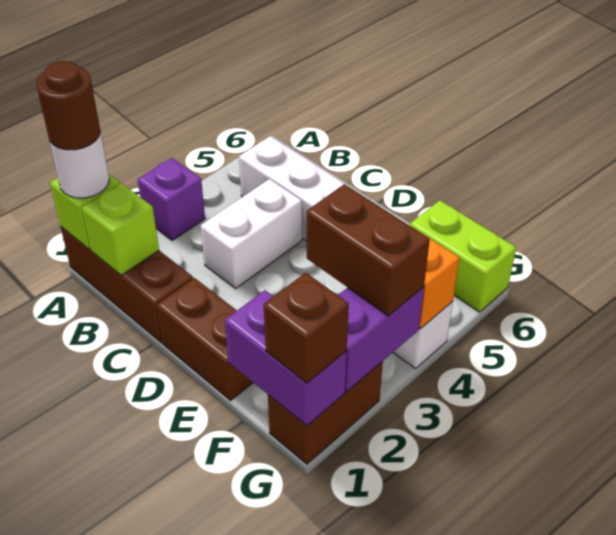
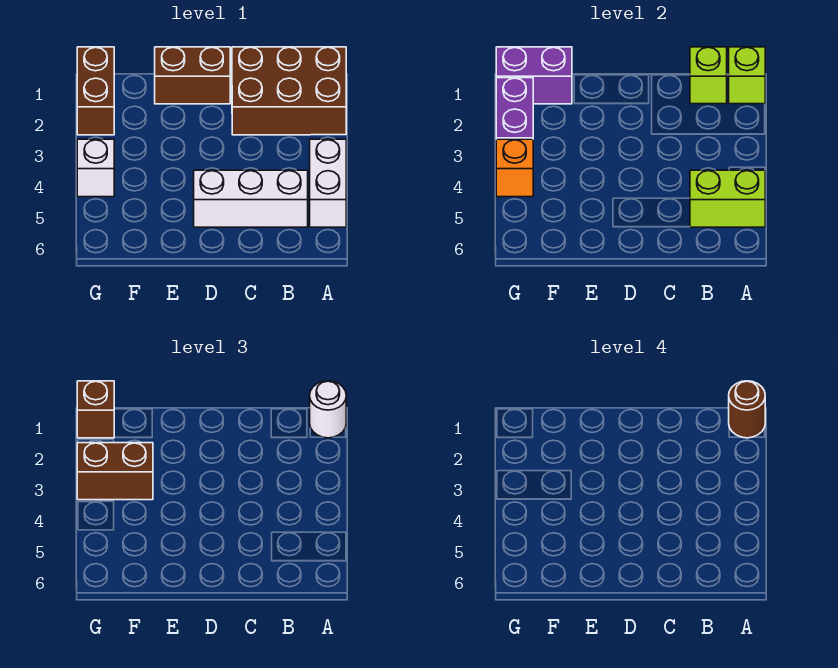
brown 1x3 brick [61,227,193,343] -> brown 2x3 brick [232,47,346,135]
purple 1x1 brick [138,158,205,241] -> none
white 1x2 brick [201,179,302,288] -> white 1x2 brick moved to [310,139,346,227]
lime 1x2 brick [410,200,516,312] -> lime 1x2 brick moved to [690,170,765,227]

